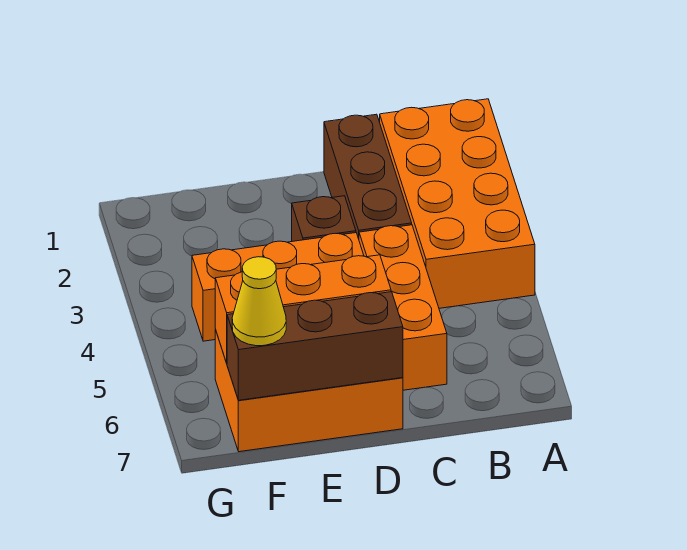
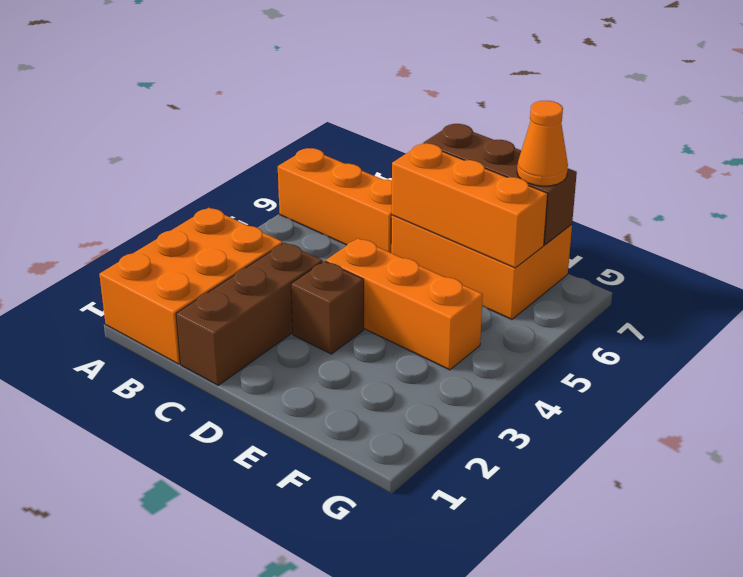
orange 2x4 brick [380,99,535,308] -> orange 2x3 brick [99,208,283,364]
orange 1x3 brick [359,225,447,390] -> orange 1x3 brick turned to [278,148,392,253]
yellow 1x1 cone [232,257,286,346] -> orange 1x1 cone [517,101,568,186]

